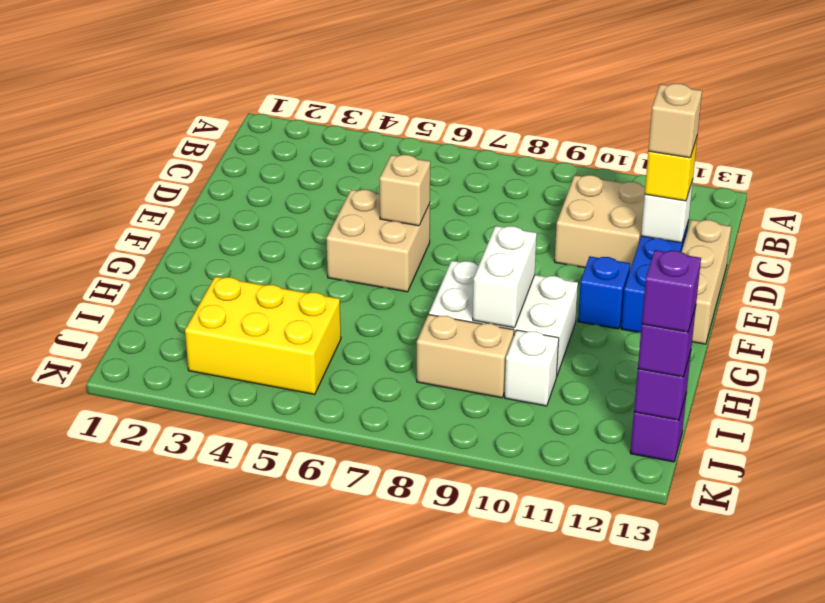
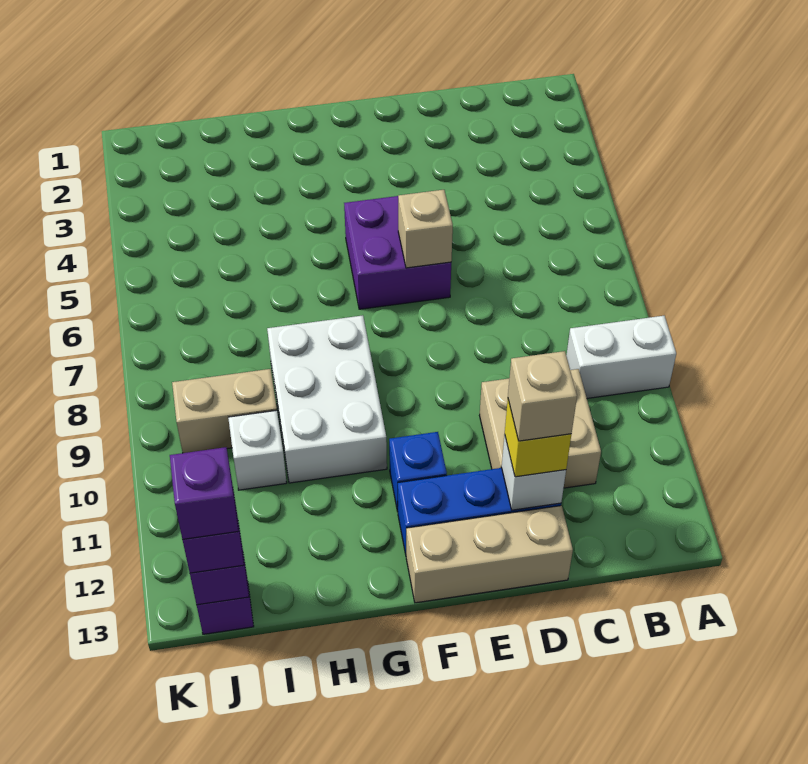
tan 2x2 brick [326,190,430,292] -> purple 2x2 brick [344,196,451,309]
white 1x2 brick [473,226,537,328] -> white 1x2 brick moved to [566,316,676,398]
yellow 2x3 brick [185,277,341,394] -> none
tan 1x2 brick [417,314,514,398] -> tan 1x2 brick turned to [172,369,277,453]

